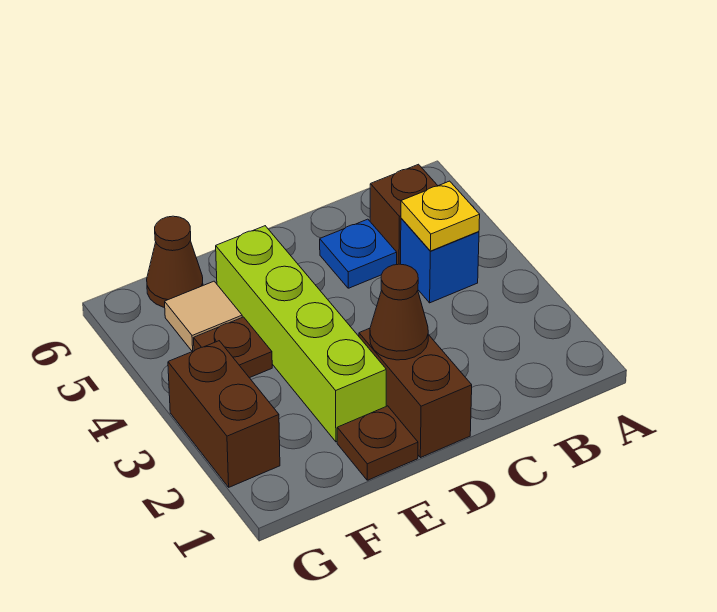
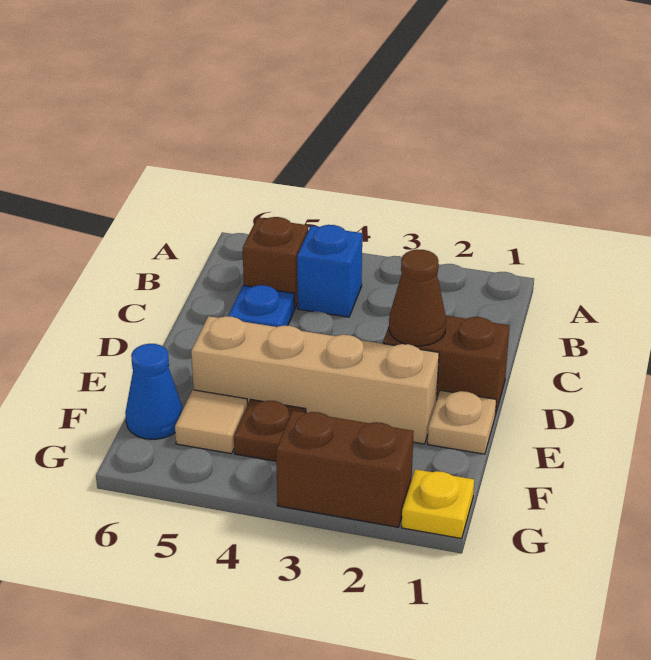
yellow 1x1 plate [401,181,480,251] -> yellow 1x1 plate moved to [402,469,474,539]
brown 1x1 plate [337,406,418,480] -> tan 1x1 plate [428,390,496,454]
lime 1x4 brick [216,226,386,442] -> tan 1x4 brick [191,316,439,444]
brown 1x1 cone [147,216,203,307] -> blue 1x1 cone [125,344,183,439]

